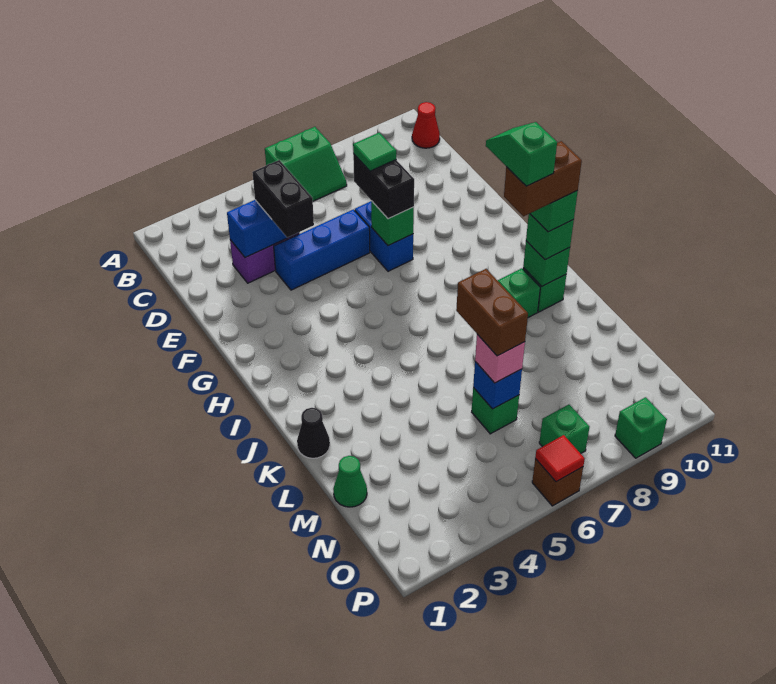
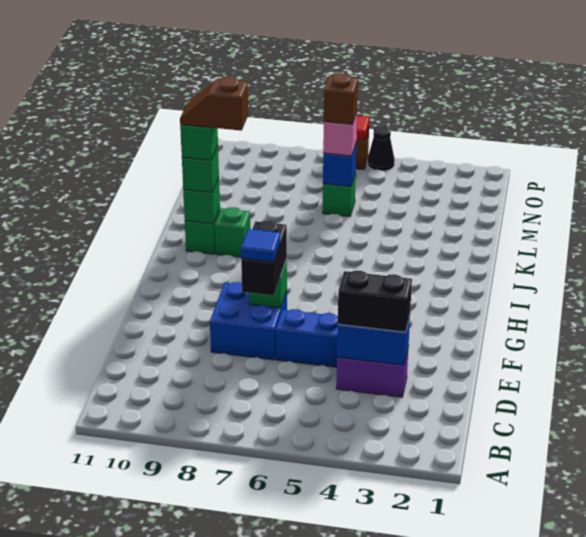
green 2x2 slope [265,127,347,201] -> none
red 1x1 cone [412,102,440,148] -> none
black 1x2 brick [252,160,314,238] -> black 1x2 brick turned to [338,271,412,332]
blue 1x2 brick [355,201,413,271] -> blue 2x2 brick [210,282,287,360]
green 1x1 tile [353,133,396,171] -> blue 1x1 tile [241,229,280,262]
green 1x2 slope [486,122,557,186] -> none
brown 1x2 brick [504,141,582,216] -> brown 1x2 slope [180,77,248,131]
black 1x1 cone [297,408,330,458] -> black 1x1 cone moved to [368,126,395,171]
brown 1x2 brick [456,269,528,356] -> brown 1x1 brick [324,74,358,124]
green 1x1 cone [333,456,367,507] -> none
green 1x1 brick [539,405,589,454] -> none
green 1x1 brick [615,397,667,458] -> none

